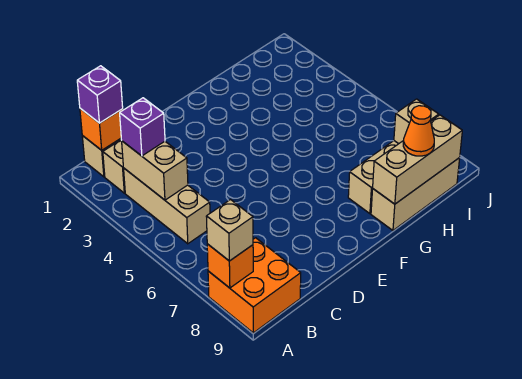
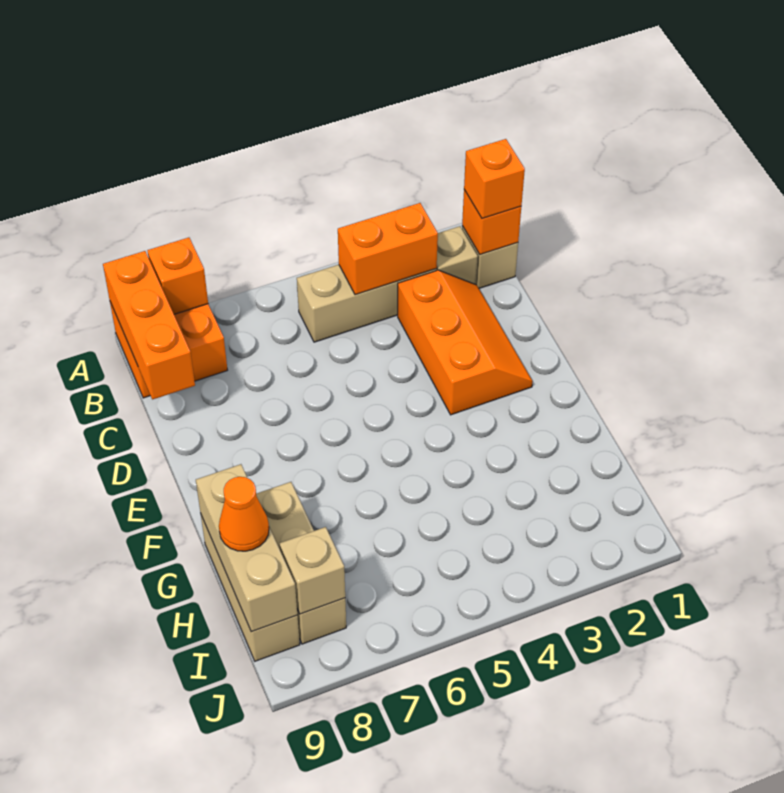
tan 1x1 brick [206,200,253,261] -> none
none -> orange 1x3 brick [103,251,195,399]
purple 1x1 brick [77,66,123,123] -> orange 1x1 brick [464,139,525,219]
tan 1x2 brick [122,141,188,200] -> orange 1x2 brick [338,203,438,295]
purple 1x1 brick [120,98,165,156] -> none
none -> orange 2x3 slope [398,270,533,415]

